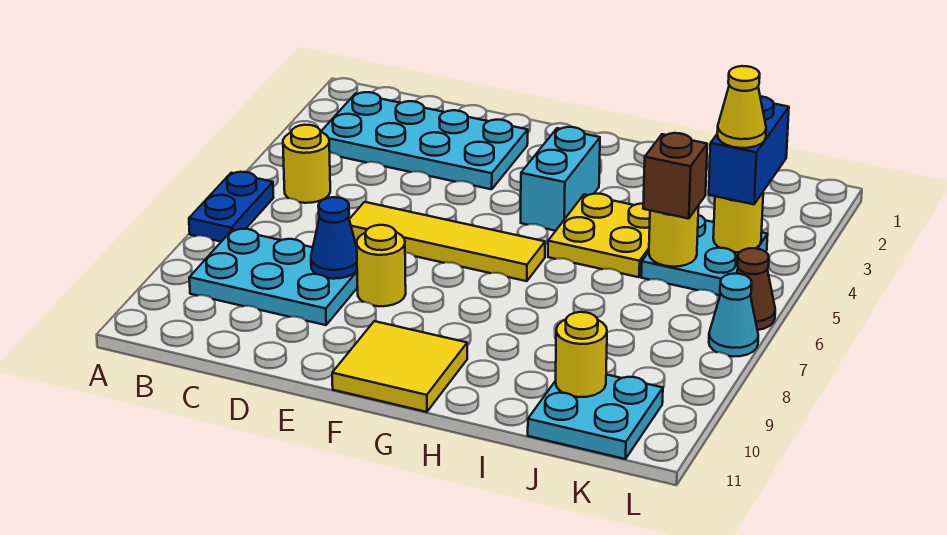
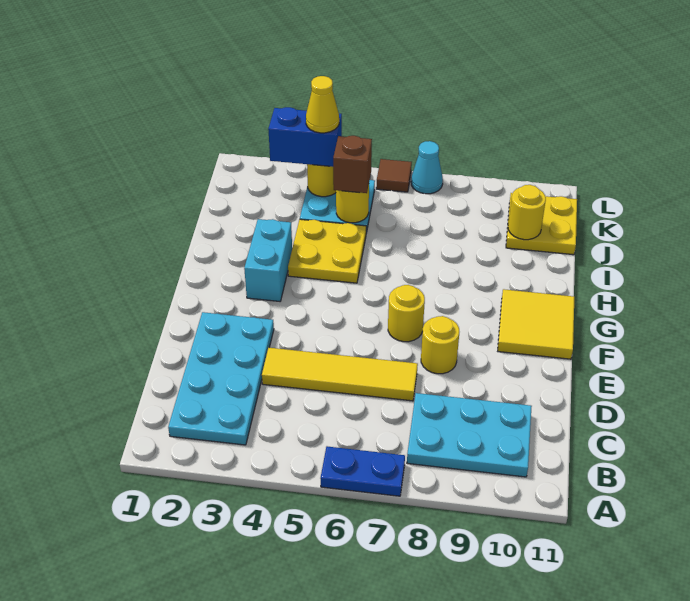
yellow 1x1 round brick [283,125,330,203] -> yellow 1x1 round brick moved to [388,285,425,342]
cyan 2x3 plate [189,229,358,325] -> cyan 2x3 plate turned to [407,393,532,477]
yellow 1x4 tile [349,202,545,281] -> yellow 1x4 tile turned to [262,348,418,401]
blue 1x1 cone [311,197,357,279] -> none
cyan 1x2 brick [521,127,600,231] -> cyan 1x2 brick turned to [244,219,292,301]
cyan 2x2 plate [528,375,663,459] -> yellow 2x2 plate [506,193,577,255]
brown 1x1 cone [736,248,775,330] -> brown 1x1 tile [376,159,412,192]

